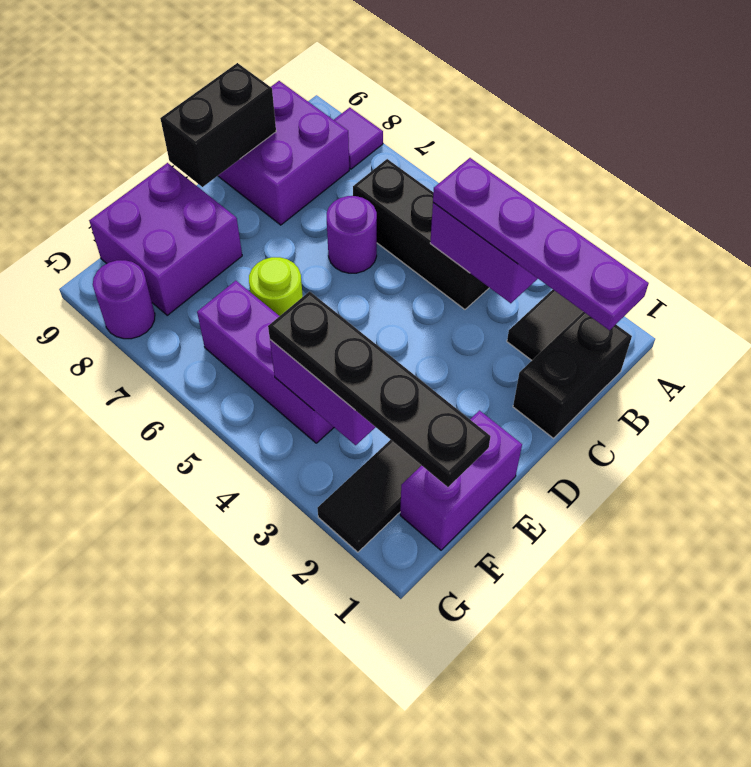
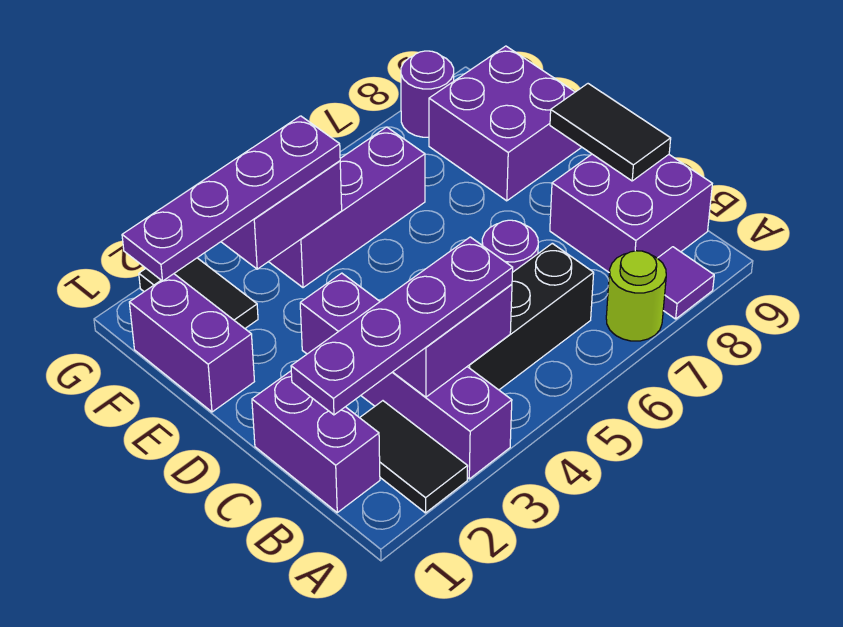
none -> purple 1x4 brick [300,273,512,479]
black 1x2 brick [513,312,632,438] -> purple 1x2 brick [252,371,380,512]
black 1x2 brick [160,63,276,187] -> black 1x2 tile [550,84,671,181]
lime 1x1 round brick [249,257,303,316] -> lime 1x1 round brick moved to [606,251,666,341]
black 1x4 plate [268,291,491,487] -> purple 1x4 plate [122,116,340,281]

